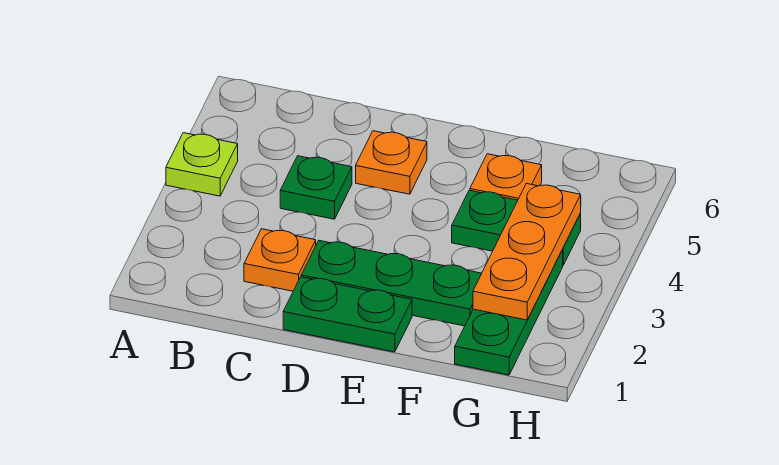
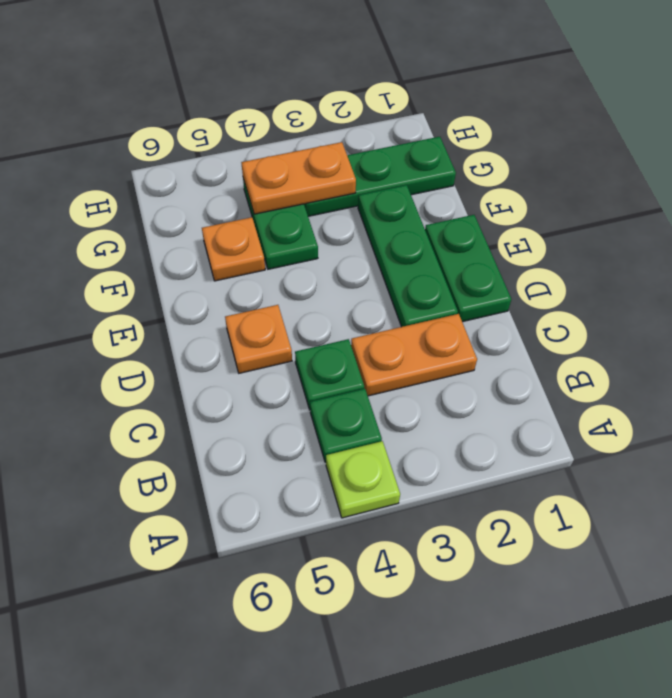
none -> green 1x1 plate [310,389,382,462]
orange 1x1 plate [244,229,316,291] -> orange 1x2 plate [351,314,477,396]
orange 1x3 plate [473,183,581,320] -> orange 1x2 plate [241,142,356,214]

